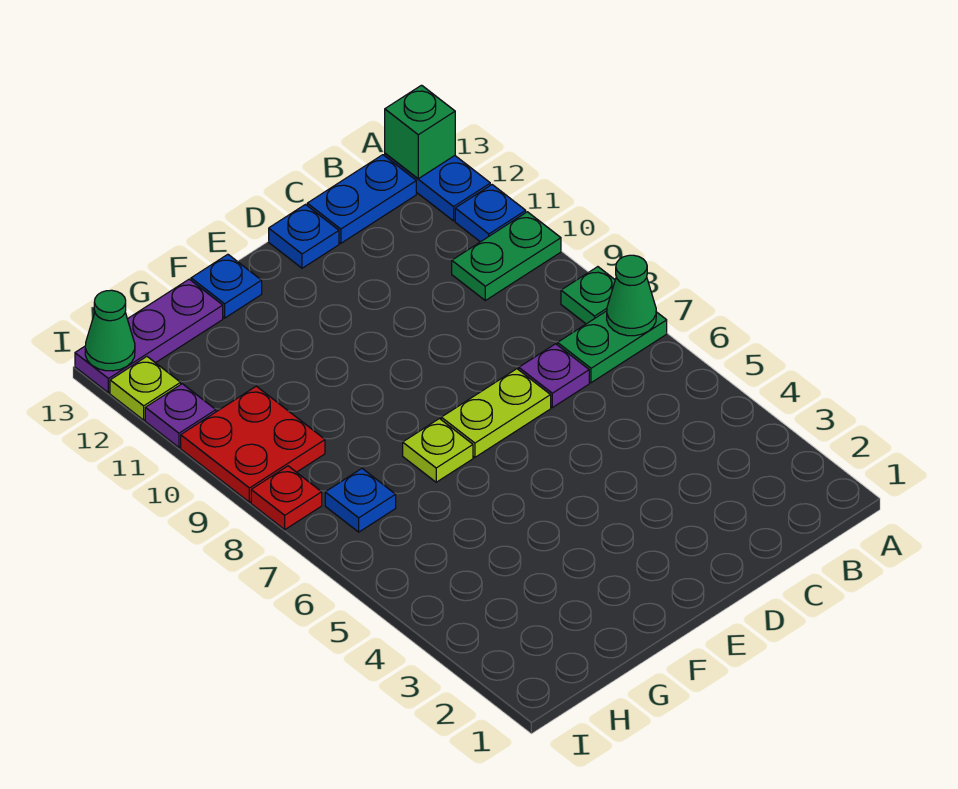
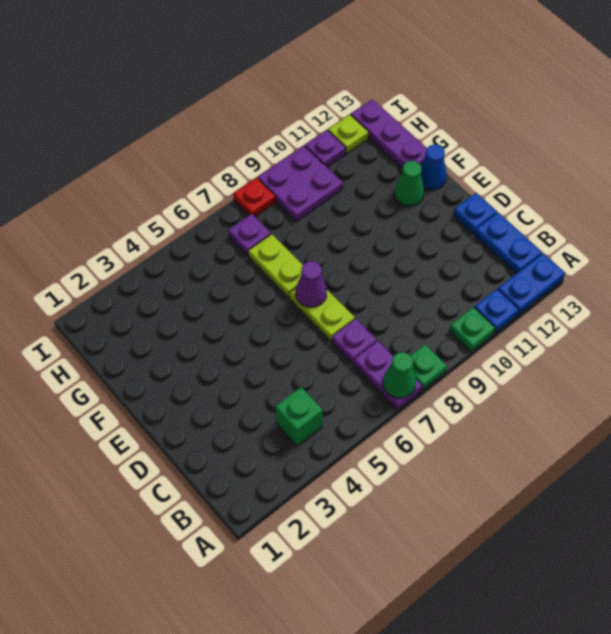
green 1x2 plate [558,311,667,383] -> purple 1x2 plate [354,341,422,410]
green 1x2 plate [452,212,561,300] -> green 1x1 plate [450,307,495,352]
green 1x1 brick [385,85,455,179] -> green 1x1 brick moved to [275,387,323,446]
none -> purple 1x1 cone [296,261,327,307]
lime 1x1 plate [403,419,473,482] -> lime 1x2 plate [248,234,303,298]
blue 1x1 plate [191,254,262,318] -> blue 1x1 cone [421,144,447,190]
blue 1x1 plate [325,469,396,532] -> purple 1x1 plate [228,214,271,256]
red 2x2 plate [181,386,325,502] -> purple 2x2 plate [258,146,343,222]
green 1x1 cone [85,290,135,371] -> green 1x1 cone moved to [394,161,424,206]

